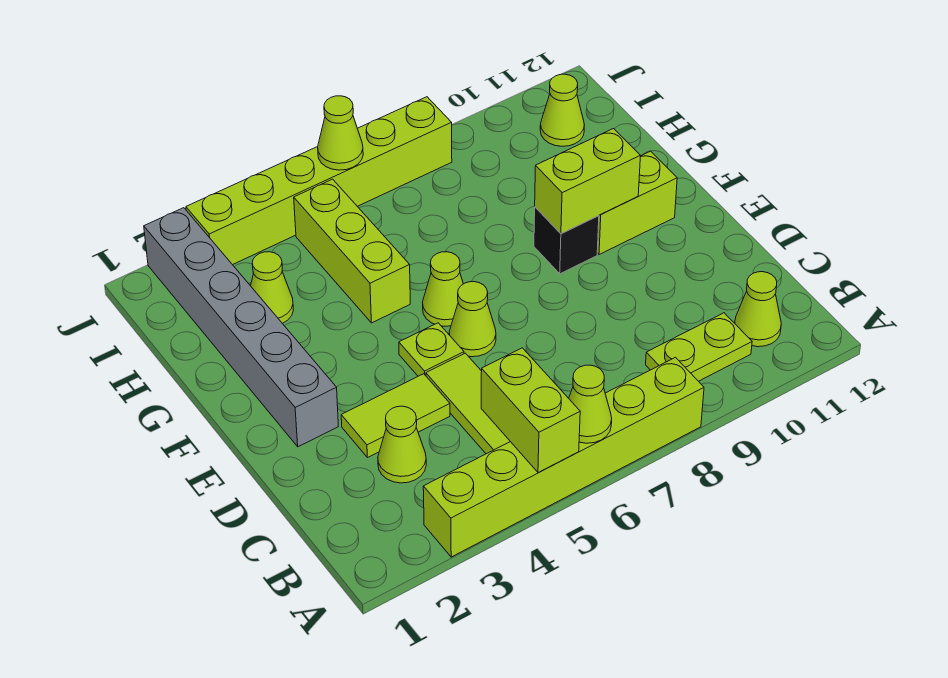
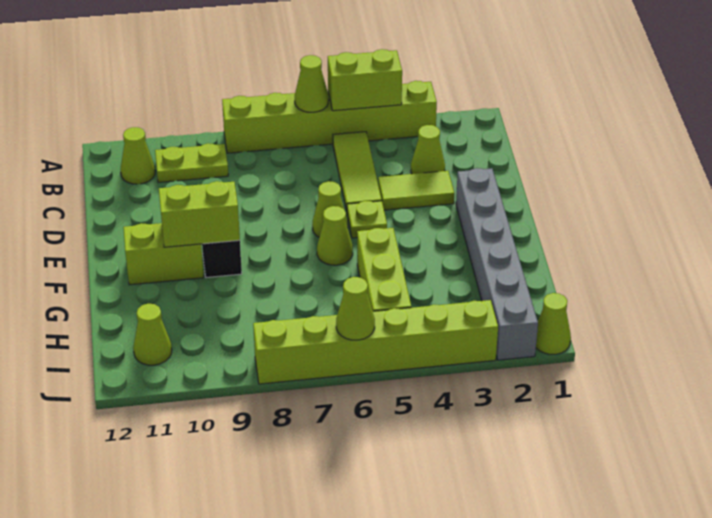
lime 1x2 brick [481,348,580,473] -> lime 1x2 brick turned to [328,49,402,111]
lime 1x1 cone [251,252,293,324] -> lime 1x1 cone moved to [536,293,571,354]

